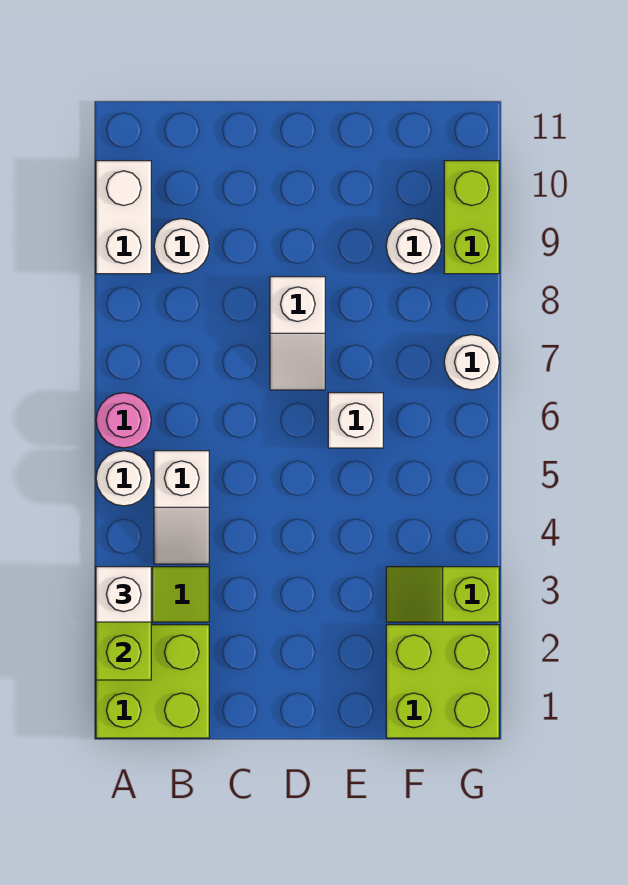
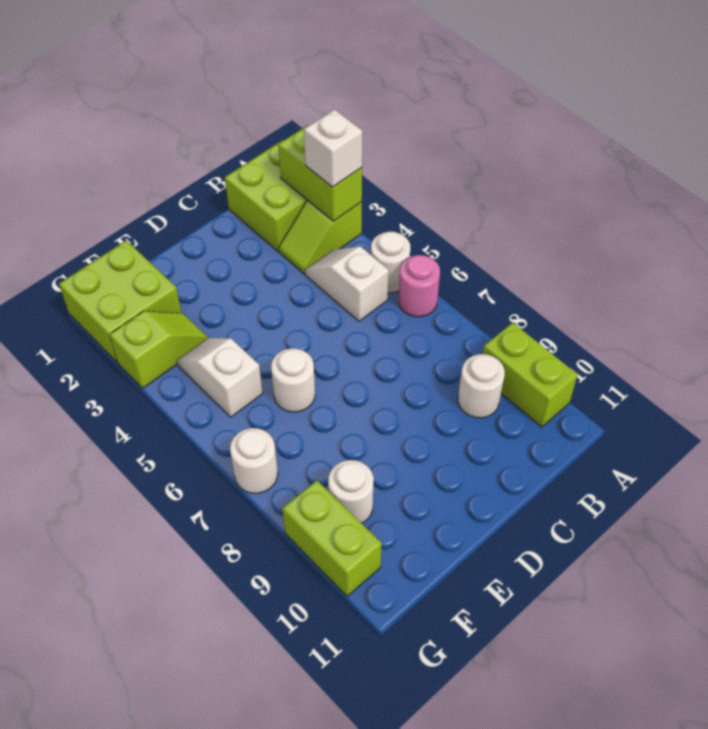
white 1x2 brick [96,161,151,274] -> lime 1x2 brick [483,323,578,427]
white 1x2 slope [270,277,325,390] -> white 1x2 slope moved to [177,338,263,417]
white 1x1 brick [328,393,383,448] -> white 1x1 round brick [271,348,315,412]

